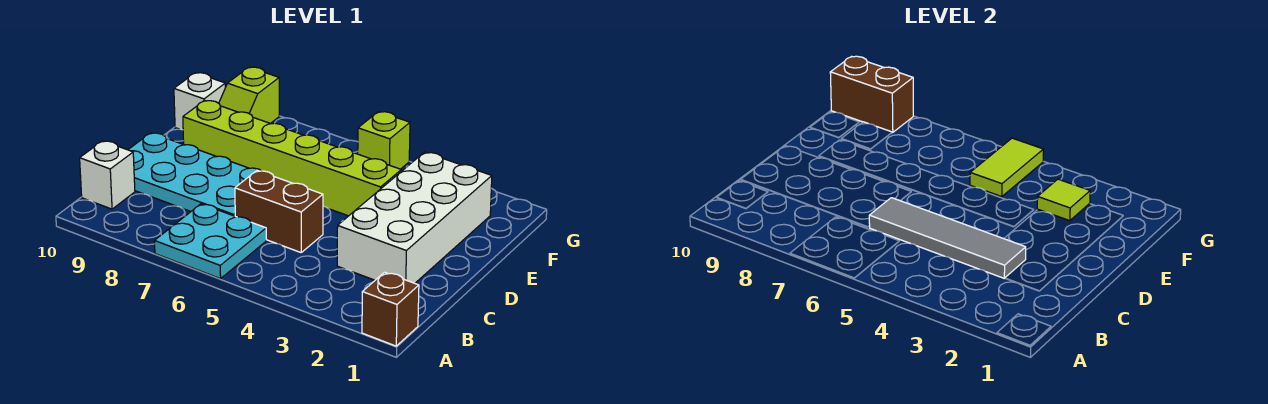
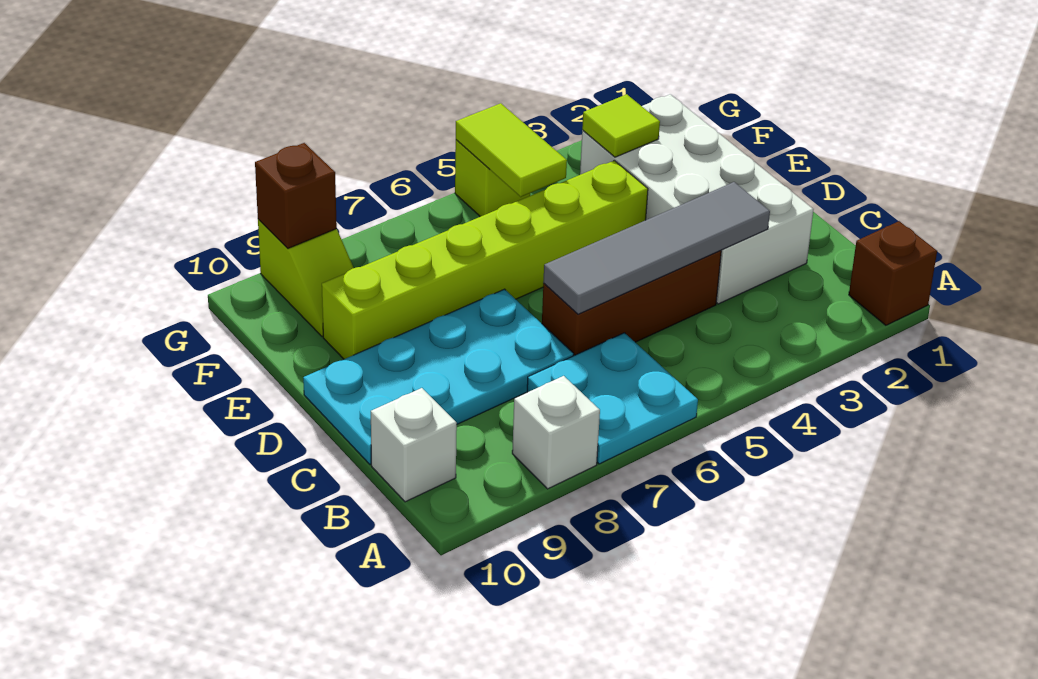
brown 1x2 brick [235,171,323,252] -> brown 1x3 brick [542,251,721,356]
white 1x1 brick [174,73,225,130] -> white 1x1 brick moved to [512,376,600,489]
brown 1x2 brick [830,56,913,132] -> brown 1x1 brick [255,143,337,248]

